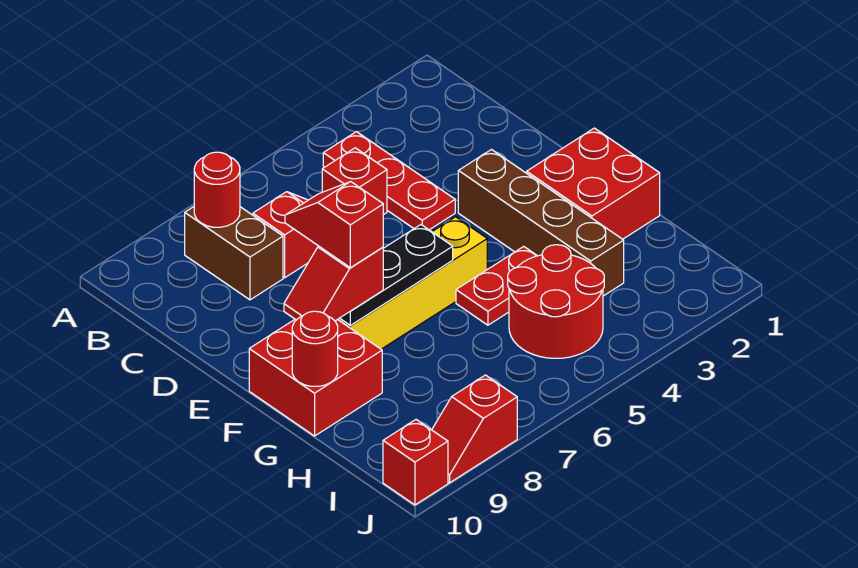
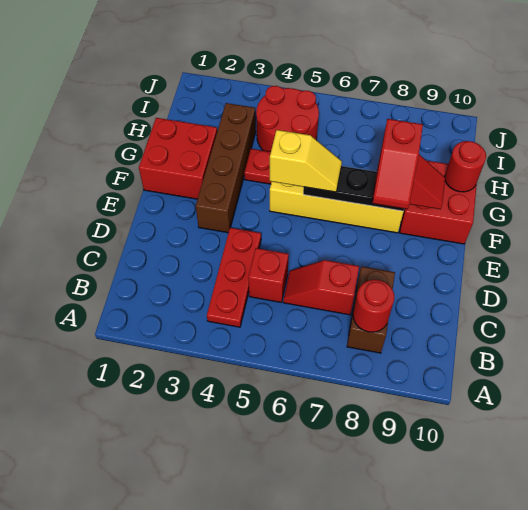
none -> yellow 1x2 slope [270,130,342,192]
red 1x2 slope [432,375,517,483] -> none
red 1x1 brick [383,420,448,505] -> none

